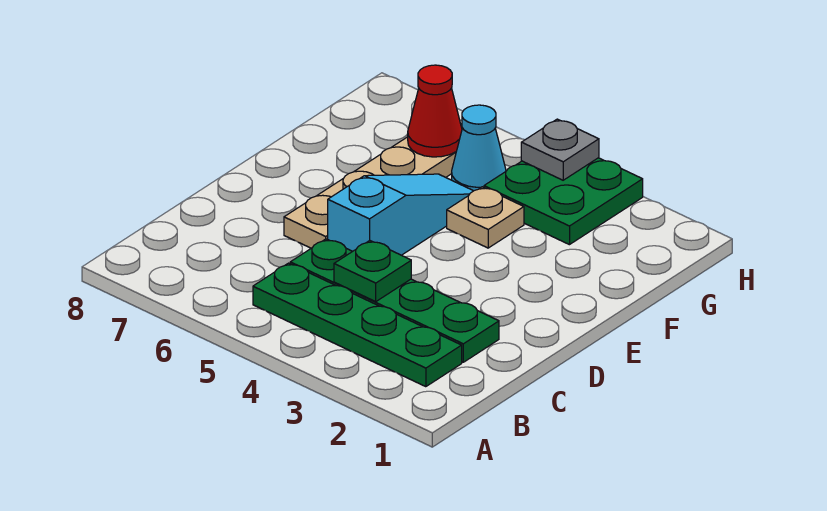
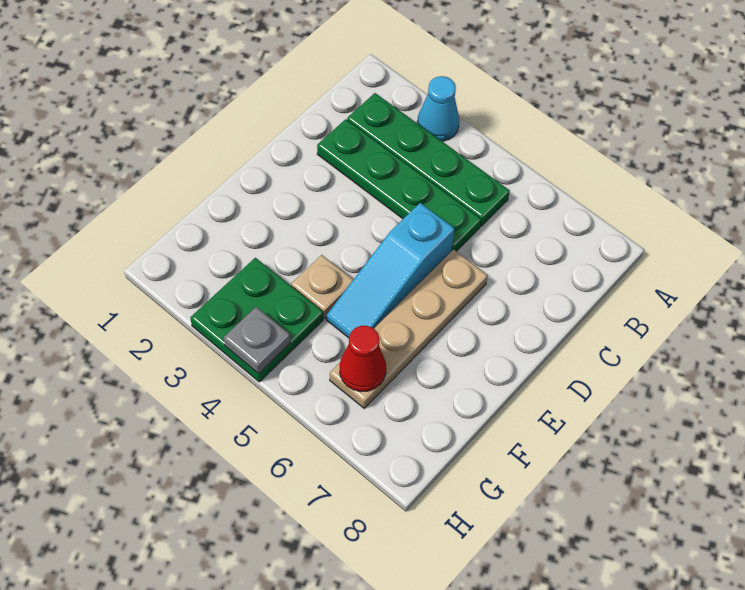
green 1x1 plate [334,241,411,302] -> none
cyan 1x1 cone [452,105,506,191] -> cyan 1x1 cone moved to [417,76,459,141]

